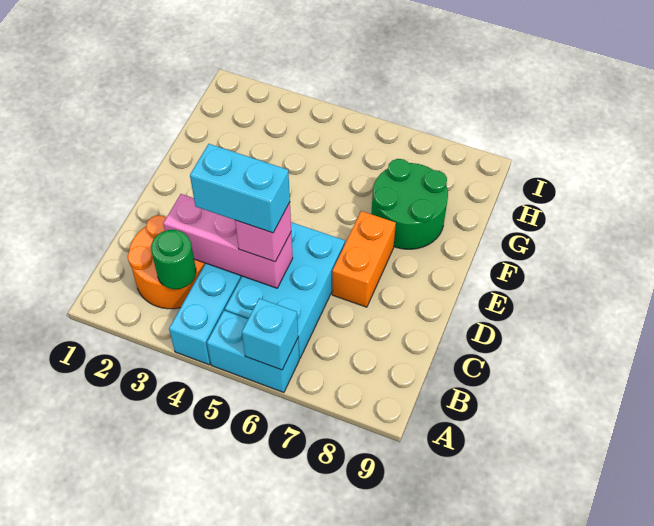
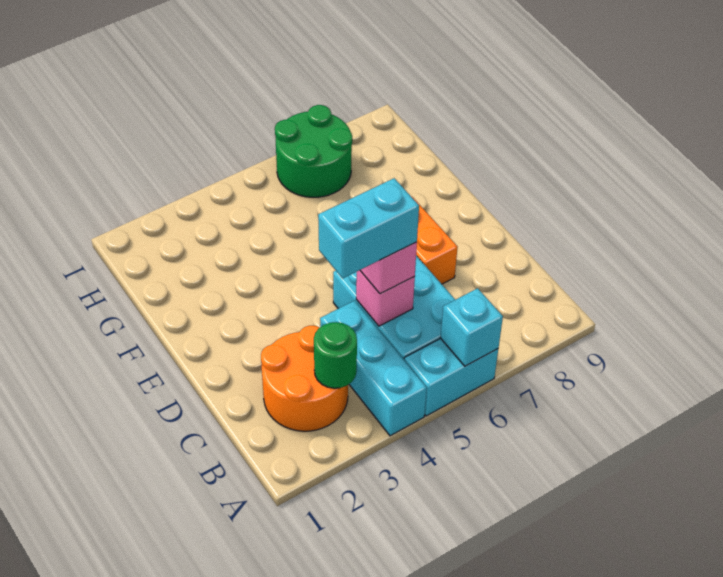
pink 1x3 brick [163,194,293,288] -> pink 1x1 brick [356,270,415,326]
green 2x2 round brick [371,159,448,249] -> green 2x2 round brick moved to [275,105,352,197]

